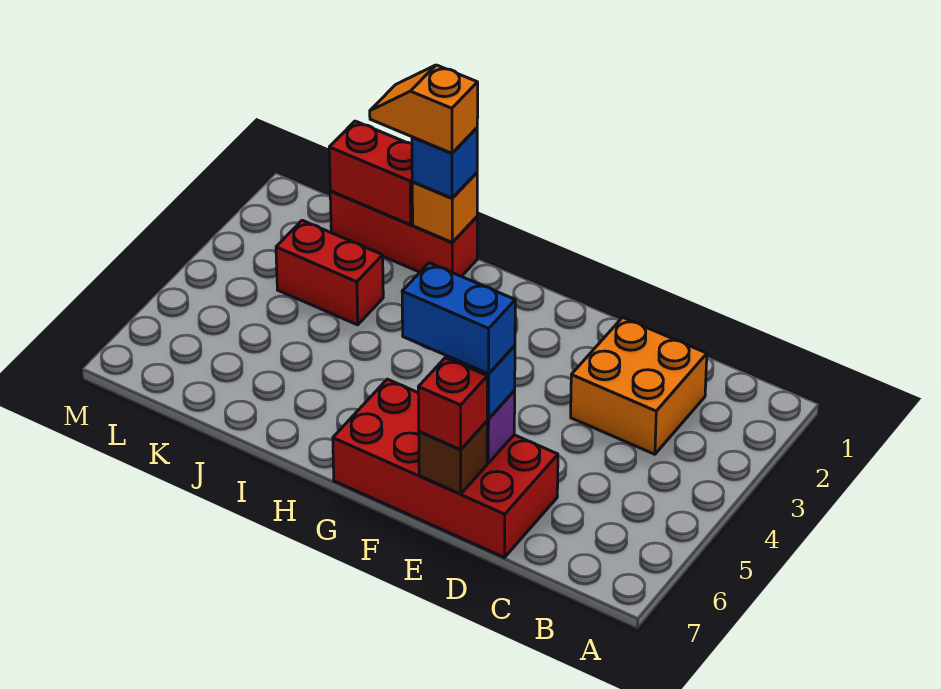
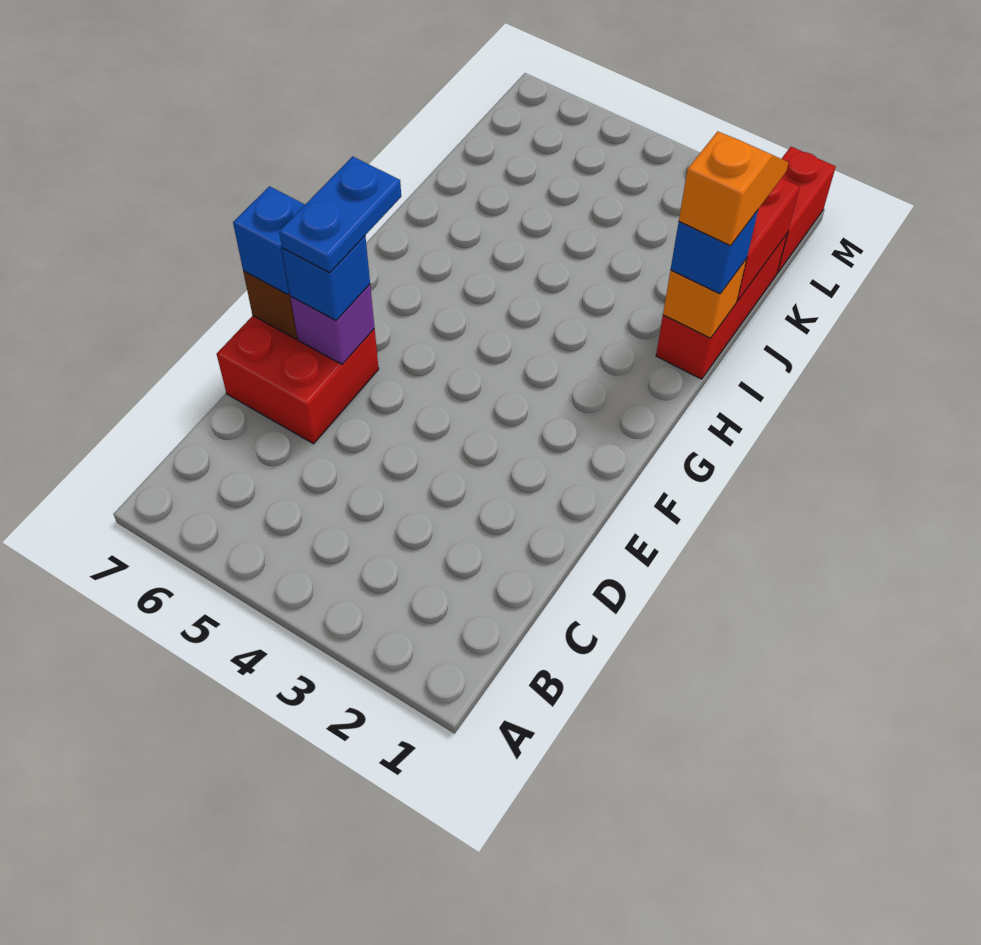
orange 2x2 brick [571,317,707,454] -> none
red 2x4 brick [333,379,558,558] -> red 2x2 brick [217,316,379,444]
blue 1x2 brick [402,263,515,374] -> blue 1x2 plate [279,156,401,273]
red 1x1 brick [418,358,487,450] -> blue 1x1 brick [233,186,305,294]
red 1x2 brick [276,220,383,325] -> red 1x2 brick moved to [777,147,836,273]

